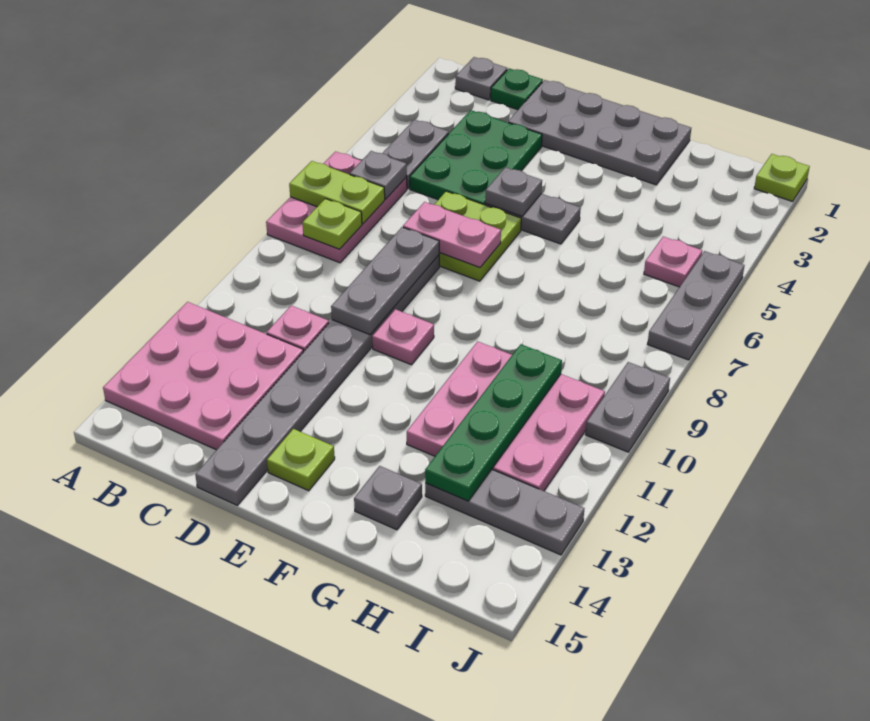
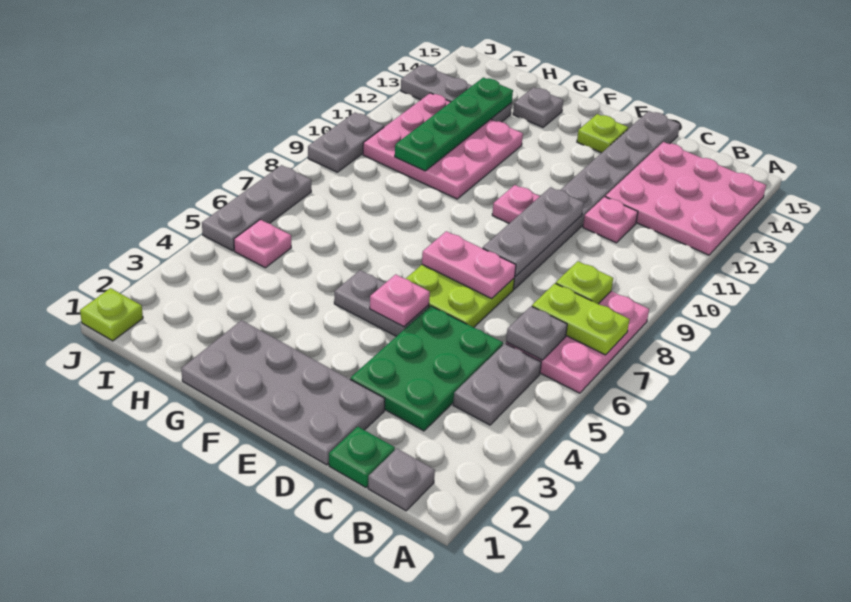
grey 1x1 plate [485,167,542,216] -> pink 1x1 plate [370,274,430,327]

